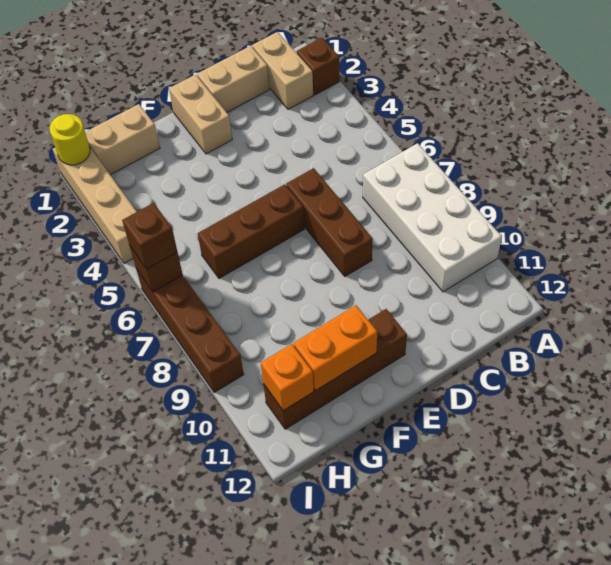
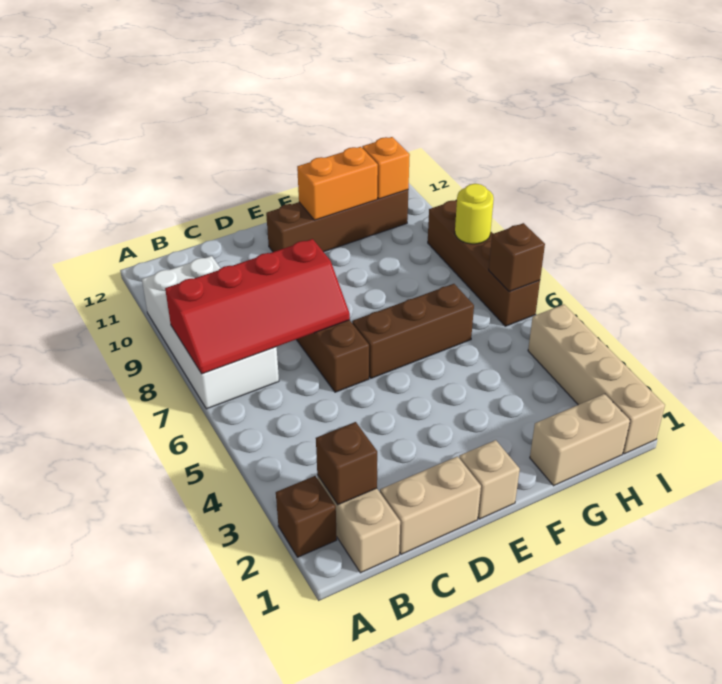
none -> red 2x4 slope [165,239,350,374]
tan 1x2 brick [169,75,232,154] -> tan 1x1 brick [459,440,520,519]
yellow 1x1 round brick [50,114,90,165] -> yellow 1x1 round brick moved to [455,184,494,244]
brown 1x1 brick [122,203,177,269] -> brown 1x1 brick moved to [316,422,377,505]

